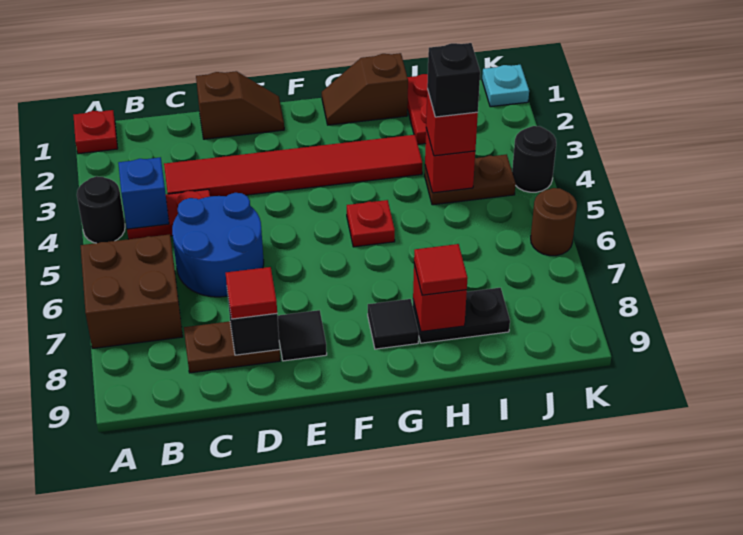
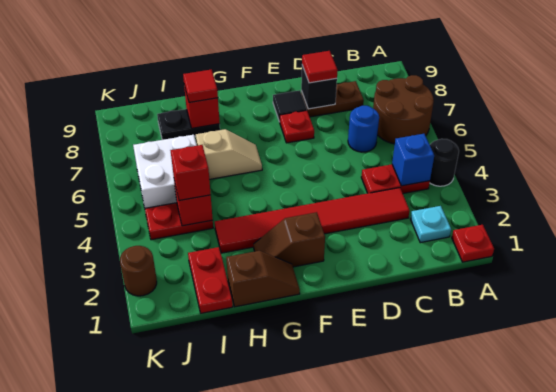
brown 2x2 brick [81,234,183,348] -> brown 2x2 round brick [373,75,434,144]
blue 2x2 round brick [172,193,264,297] -> blue 1x1 round brick [348,106,379,152]
brown 1x2 slope [196,71,284,139] -> brown 1x2 slope moved to [254,212,325,267]
red 1x1 plate [347,200,395,247] -> red 1x1 plate moved to [280,110,314,143]
none -> tan 1x2 slope [196,129,262,179]
black 1x1 tile [368,299,419,349] -> none
brown 1x2 plate [425,154,516,205] -> red 1x2 plate [145,203,213,240]
black 1x1 brick [427,43,480,117] -> none
none -> white 2x2 brick [133,135,197,208]
cyan 1x1 plate [482,65,529,107] -> cyan 1x1 plate moved to [410,206,451,243]
black 1x1 round brick [512,126,556,192] -> none
brown 1x1 round brick [531,188,577,256] -> brown 1x1 round brick moved to [120,246,157,296]

